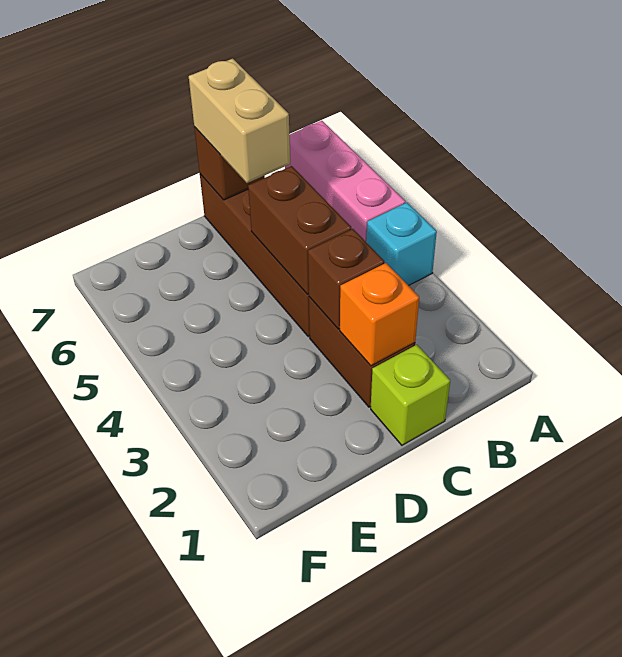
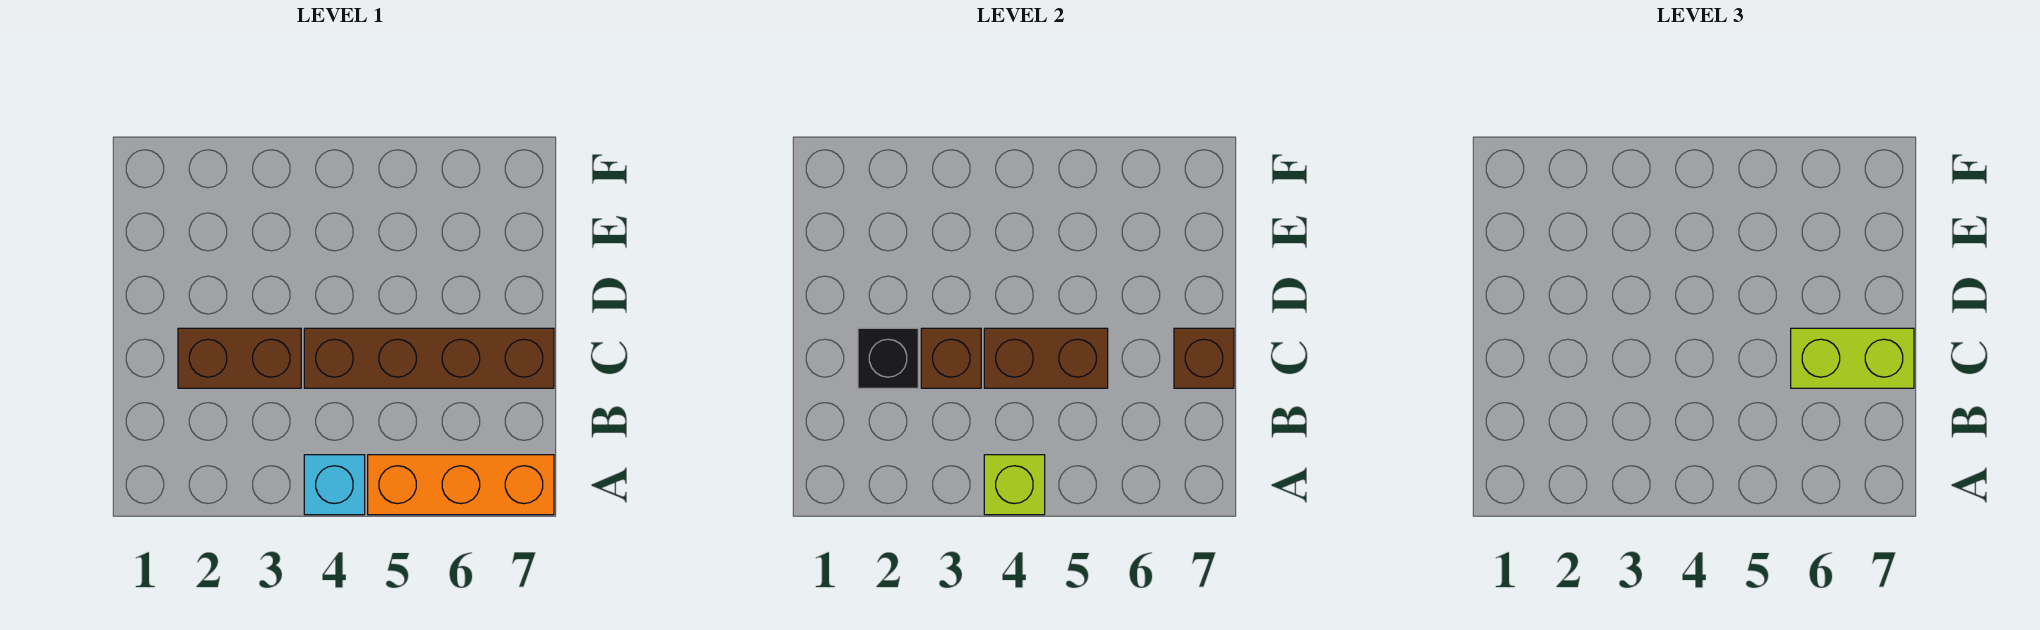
pink 1x3 brick [285,121,406,242] -> orange 1x3 brick [368,455,554,515]
lime 1x1 brick [371,345,450,445] -> lime 1x1 brick moved to [984,455,1045,515]
orange 1x1 brick [340,263,419,366] -> black 1x1 brick [858,328,918,388]
tan 1x2 brick [189,59,290,183] -> lime 1x2 brick [1791,328,1914,388]

